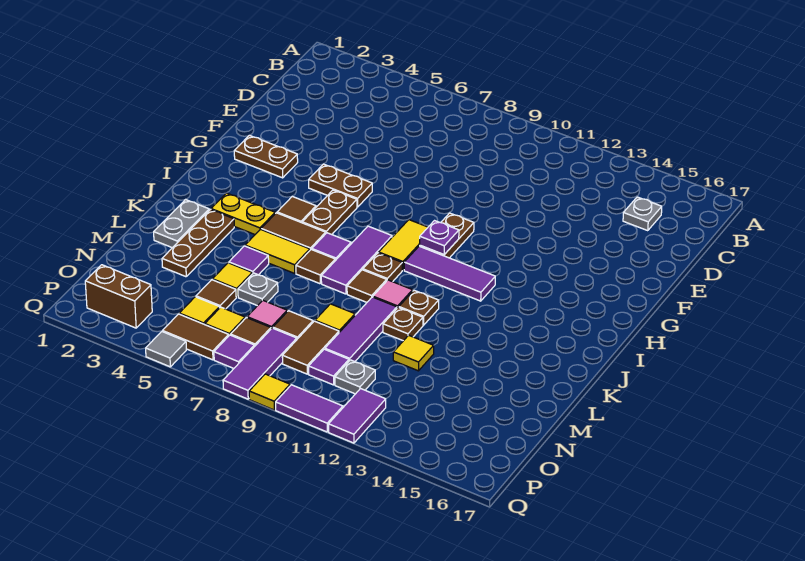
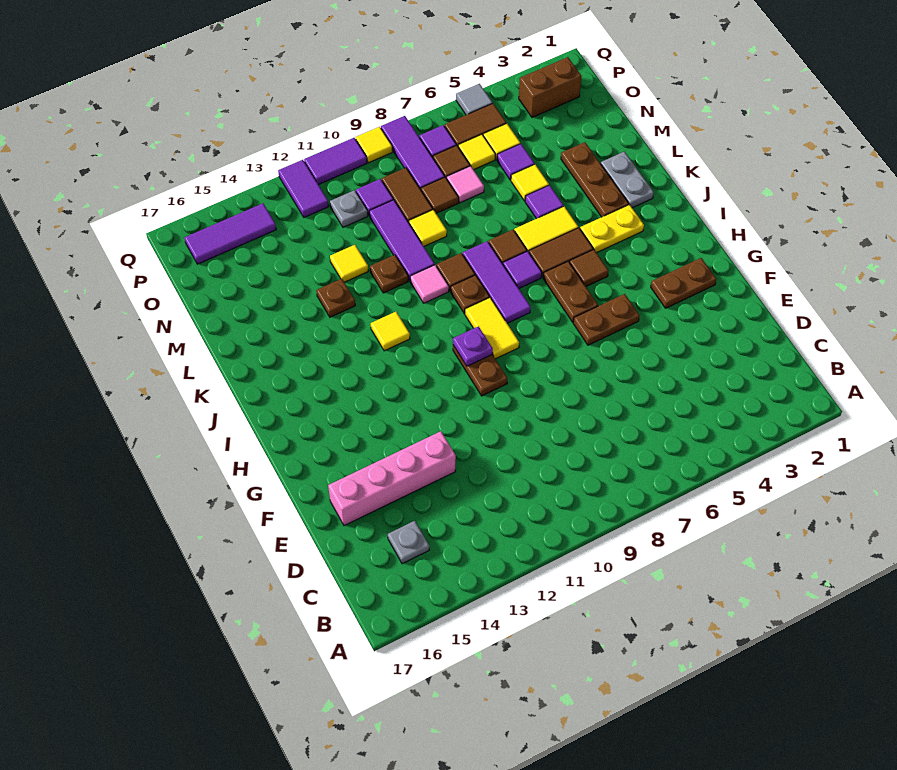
none -> pink 1x4 brick [328,431,456,526]
purple 1x3 tile [404,246,495,301] -> purple 1x3 tile moved to [184,203,276,264]
none -> yellow 1x1 tile [371,312,410,351]
brown 1x1 plate [399,290,439,325] -> brown 1x1 plate moved to [316,279,355,317]
grey 1x1 plate [238,273,278,306] -> none
brown 1x1 tile [196,280,236,309] -> purple 1x1 tile [497,144,535,180]

